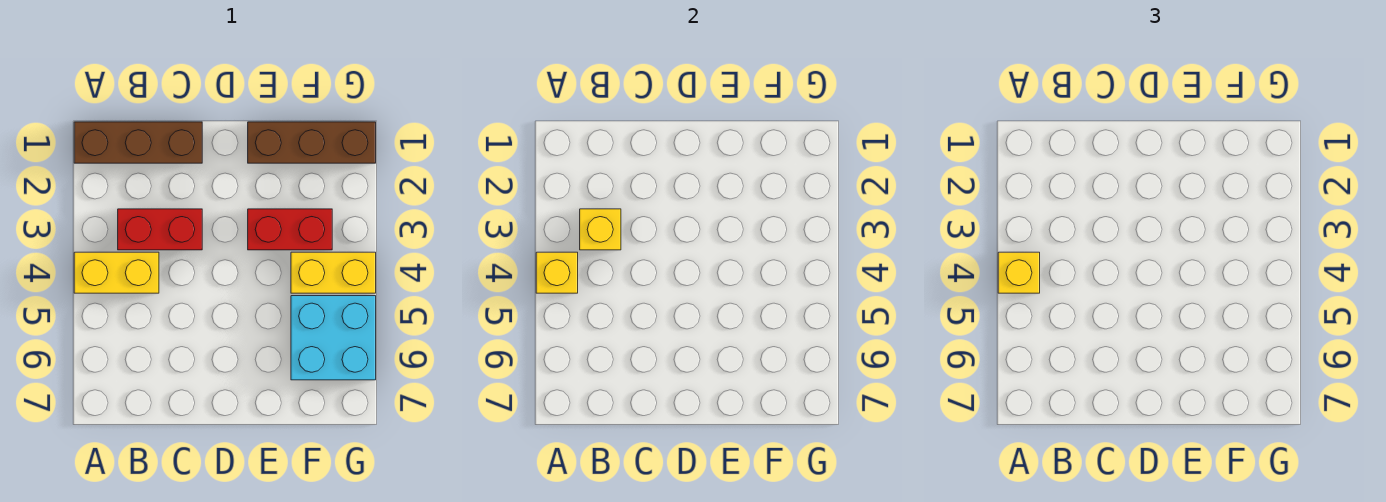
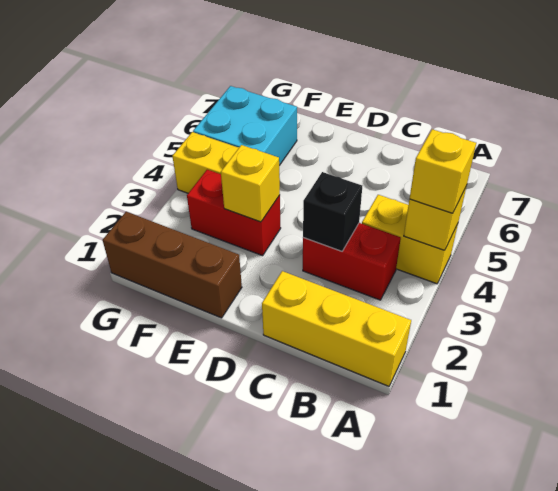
brown 1x3 brick [74,122,202,163] -> yellow 1x3 brick [262,271,411,386]
yellow 1x1 brick [580,209,621,250] -> yellow 1x1 brick moved to [221,145,280,222]
none -> black 1x1 brick [303,172,362,251]

